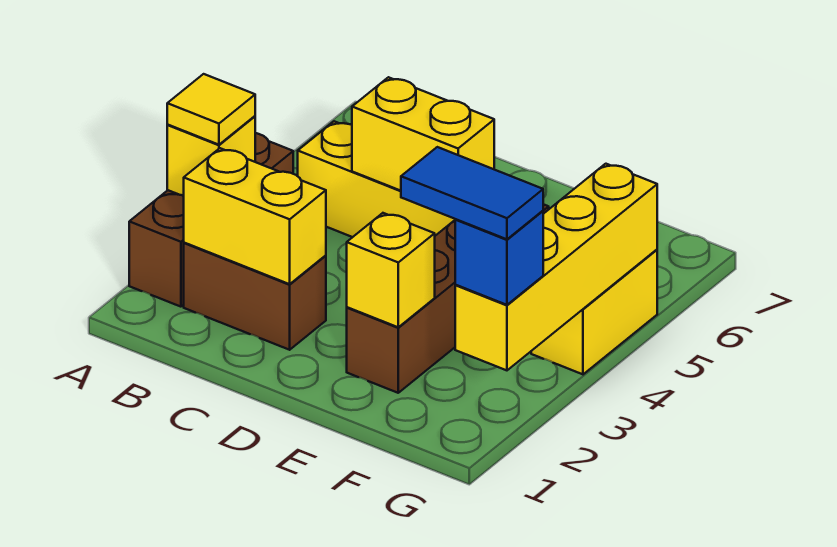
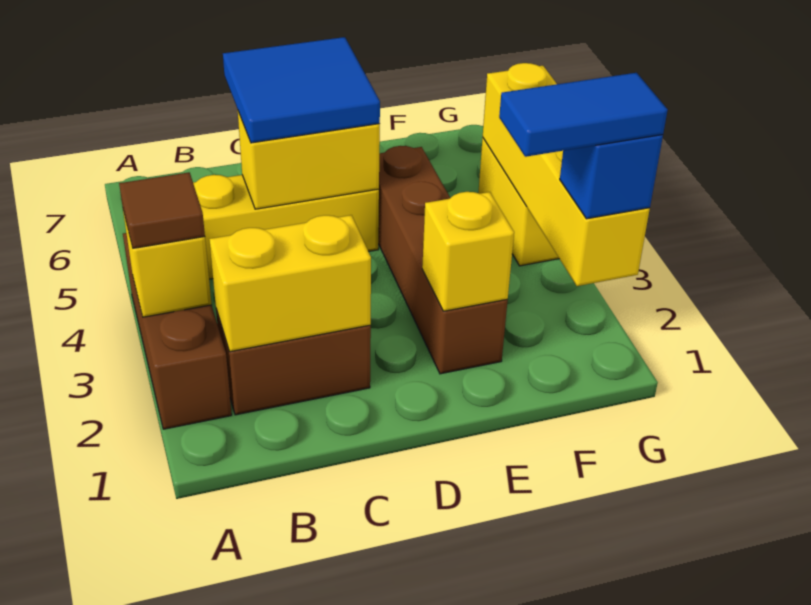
yellow 1x1 tile [167,74,255,145] -> brown 1x1 tile [119,172,205,248]
none -> blue 2x2 tile [223,37,380,143]

